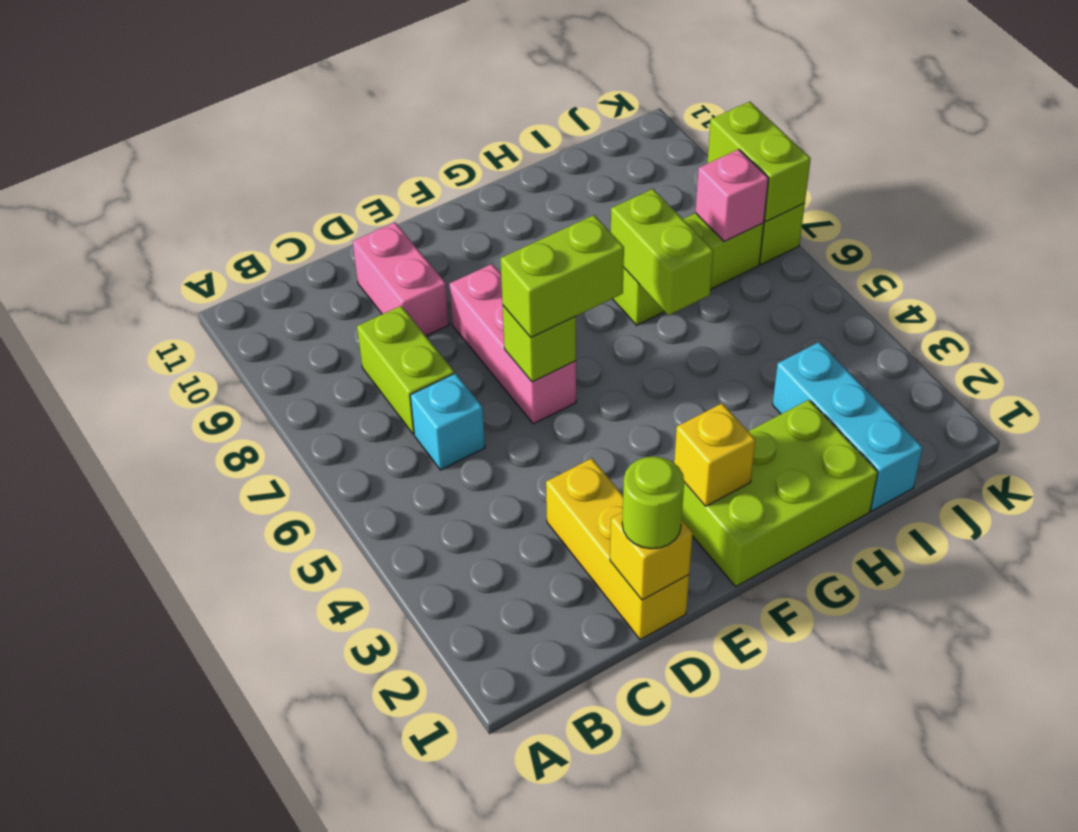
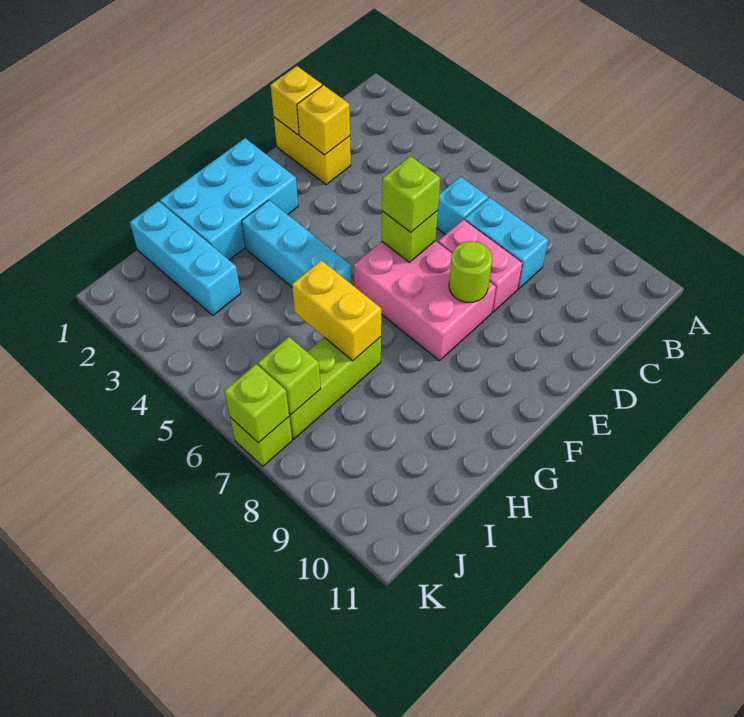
lime 1x2 brick [357,306,454,434] -> cyan 1x2 brick [465,198,548,289]
yellow 1x3 brick [546,458,689,640] -> yellow 1x2 brick [274,117,351,185]
lime 1x1 round brick [622,456,684,549] -> lime 1x1 round brick moved to [449,241,492,302]
pink 1x2 brick [353,223,449,336] -> pink 1x2 brick moved to [438,219,522,312]
pink 1x3 brick [449,264,576,424] -> pink 2x3 brick [354,241,496,361]
lime 1x2 brick [500,215,624,337] -> lime 1x1 brick [382,156,440,232]
lime 2x3 brick [682,400,878,586] -> cyan 2x3 brick [160,138,298,260]
yellow 1x1 brick [674,403,755,506] -> yellow 1x1 brick moved to [297,85,350,155]
none -> cyan 1x3 brick [242,200,351,287]
lime 1x2 brick [611,189,713,315] -> yellow 1x2 brick [292,260,381,361]
pink 1x1 brick [695,149,769,242] -> lime 1x1 brick [258,337,321,415]
lime 1x2 brick [707,102,811,222] -> lime 1x1 brick [224,364,289,443]

